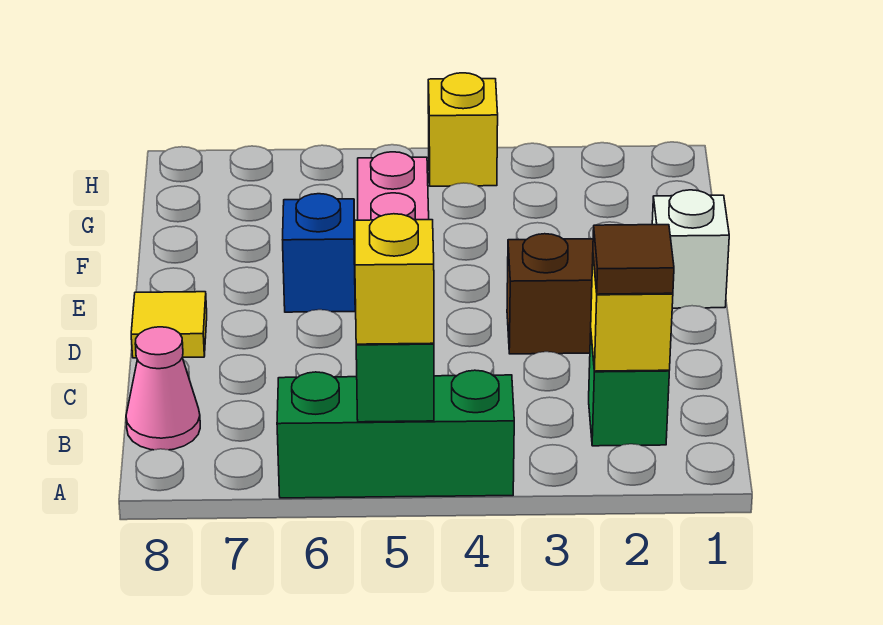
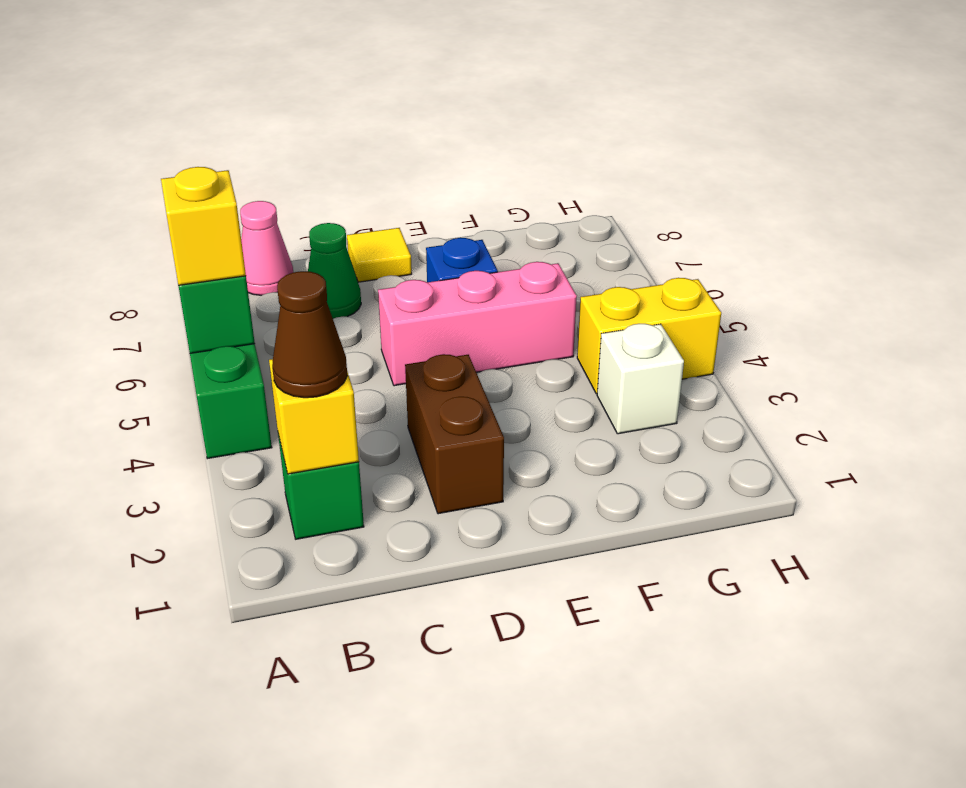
brown 1x1 tile [593,225,674,294] -> brown 1x1 cone [272,271,347,398]
none -> green 1x1 cone [308,223,361,319]
white 1x1 brick [652,190,729,308] -> white 1x1 brick moved to [597,324,684,434]
yellow 1x1 brick [428,73,498,186] -> yellow 1x2 brick [577,278,721,394]

